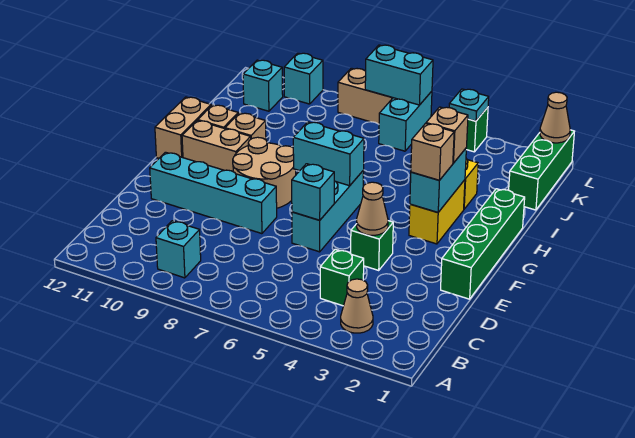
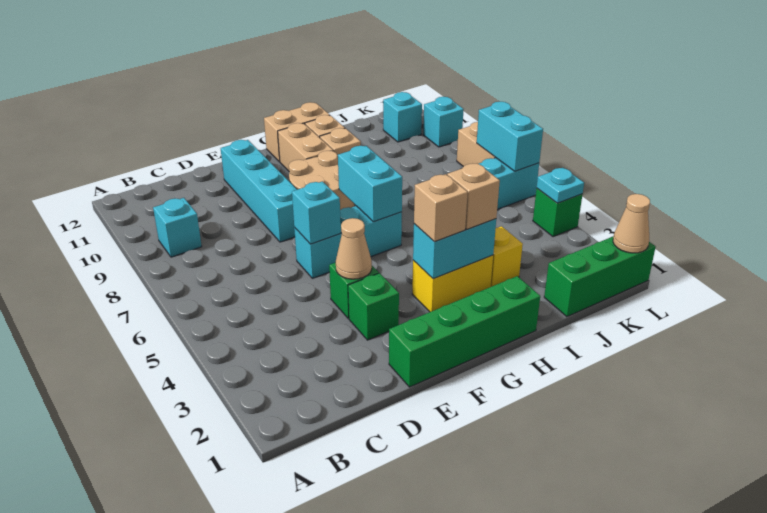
tan 1x1 cone [341,279,373,333] -> none
green 1x1 brick [320,249,364,306] -> green 1x1 brick moved to [348,273,399,340]

